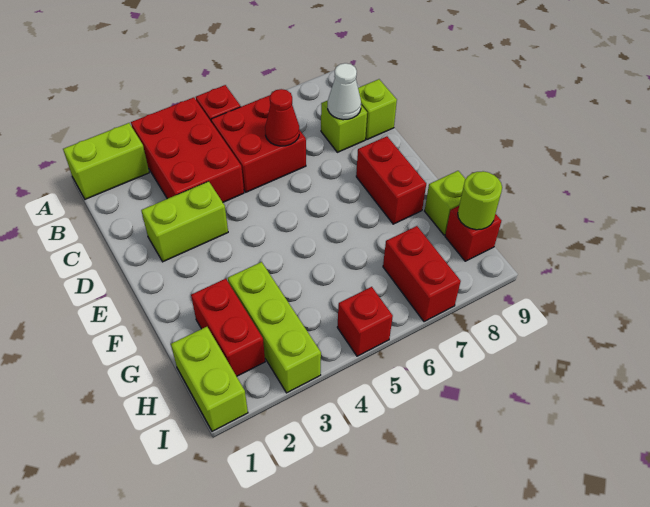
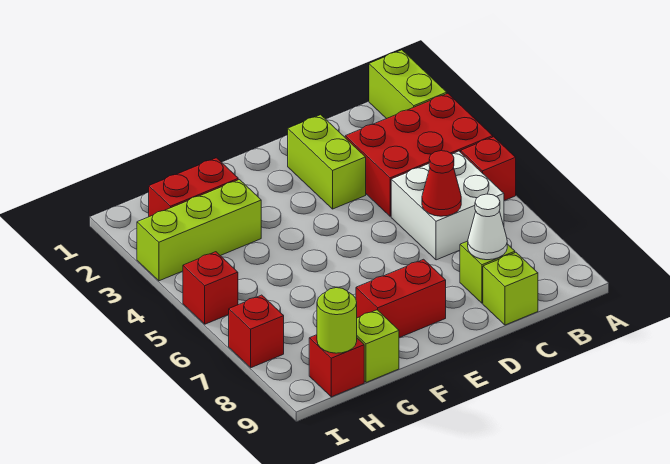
red 2x2 brick [211,95,306,192] -> white 2x2 brick [391,151,504,260]
lime 1x2 brick [171,327,248,431] -> none
red 1x2 brick [383,226,461,322] -> red 1x1 brick [229,295,284,368]

